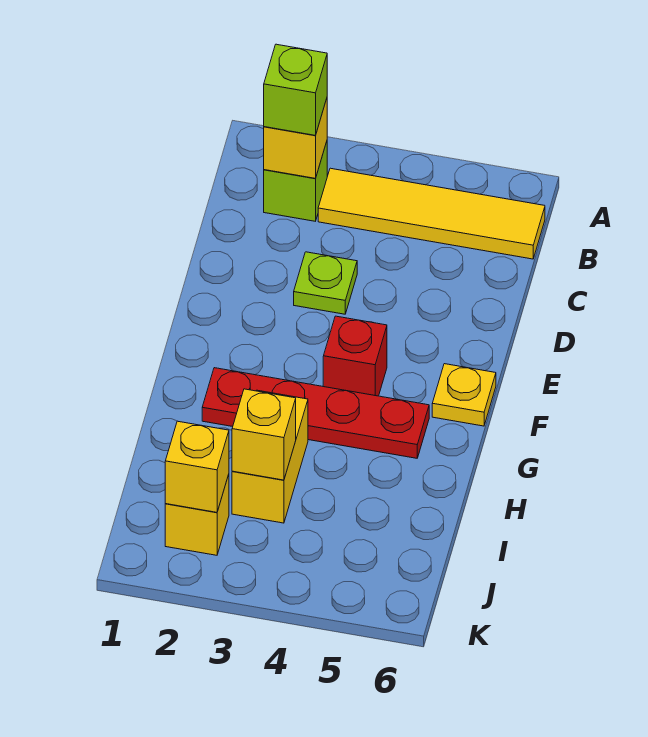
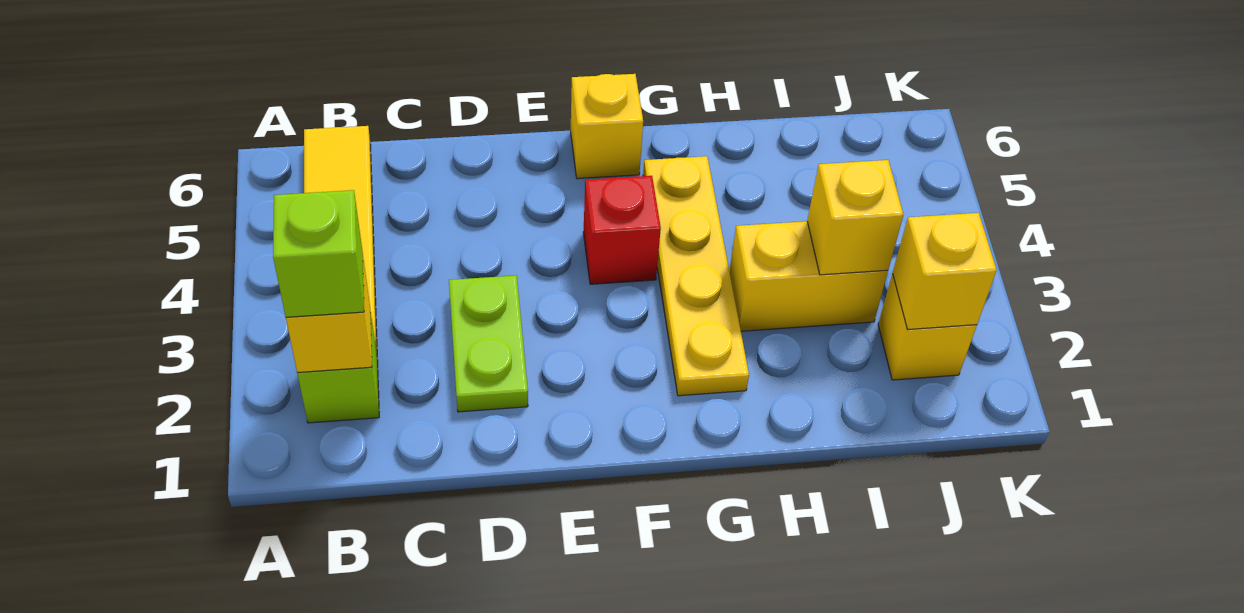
lime 1x1 plate [294,252,357,314] -> lime 1x2 plate [449,275,528,412]
yellow 1x1 plate [432,364,496,426] -> yellow 1x1 brick [571,74,643,179]
red 1x4 plate [202,368,429,458] -> yellow 1x4 plate [643,156,749,396]

